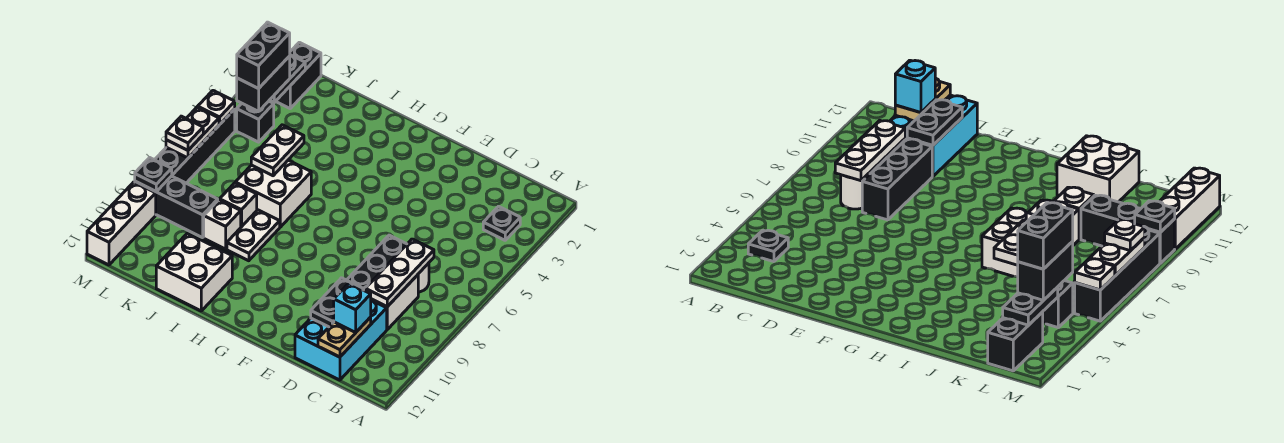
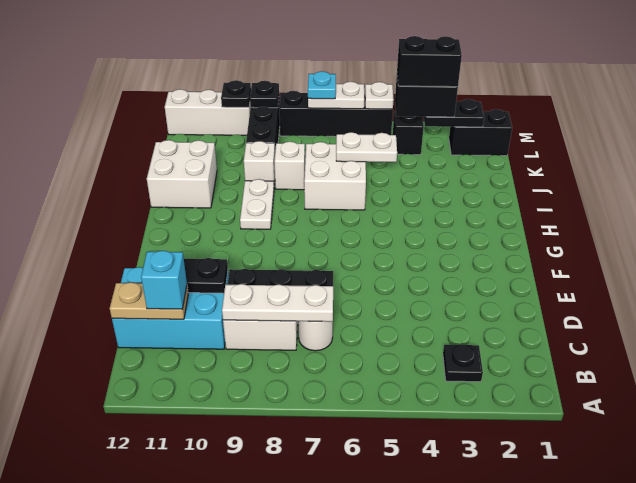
white 1x2 plate [227,210,280,261] -> white 1x2 plate turned to [240,179,274,229]
white 1x1 plate [166,116,203,150] -> cyan 1x1 plate [308,72,336,99]
none -> black 1x1 plate [221,80,251,107]

